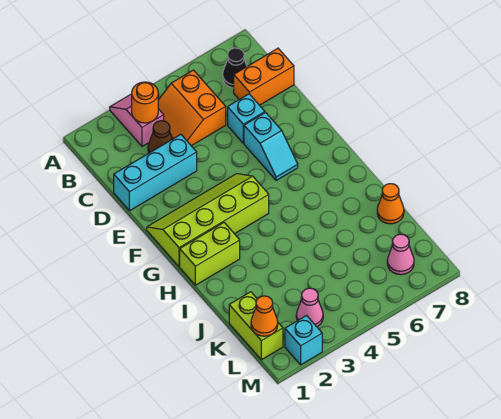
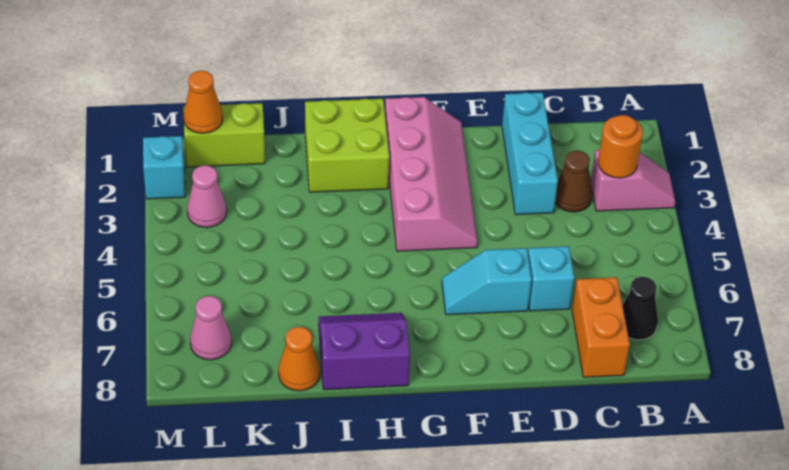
orange 2x2 slope [158,70,226,146] -> none
lime 2x4 slope [147,174,269,267] -> pink 2x4 slope [385,97,478,251]
lime 1x2 brick [180,223,240,285] -> lime 2x2 brick [305,99,389,192]
none -> purple 2x2 slope [319,313,410,390]

